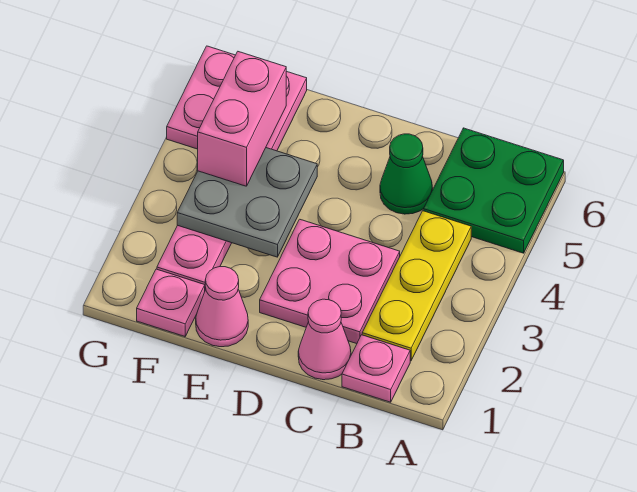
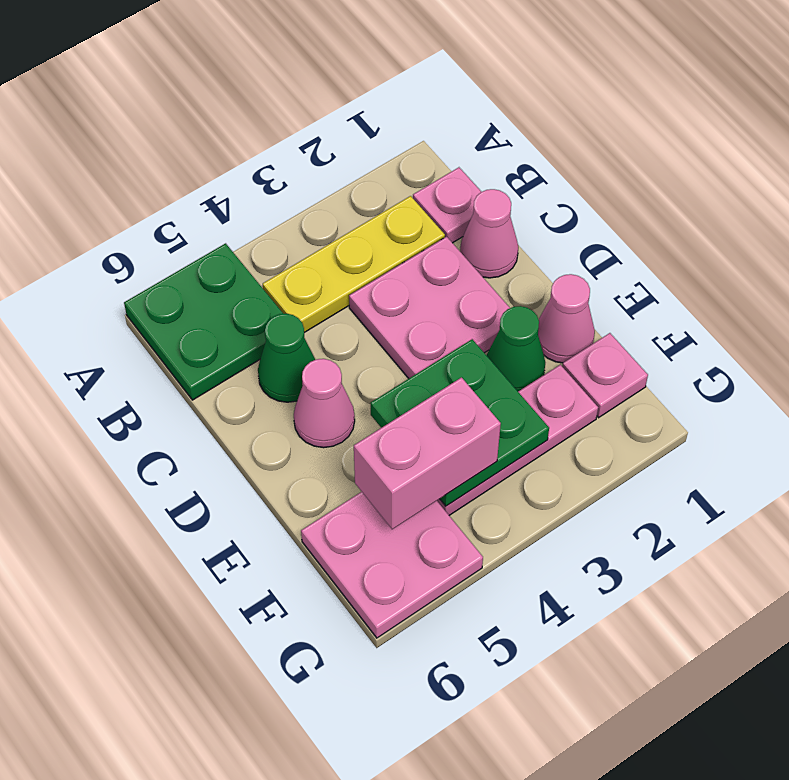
none -> pink 1x1 cone [294,359,355,448]
none -> green 1x1 cone [487,306,545,391]
grey 2x2 plate [177,148,317,257] -> green 2x2 plate [371,339,549,506]

